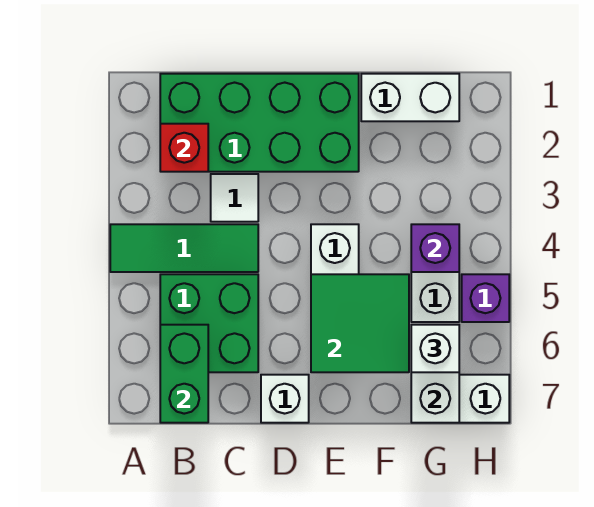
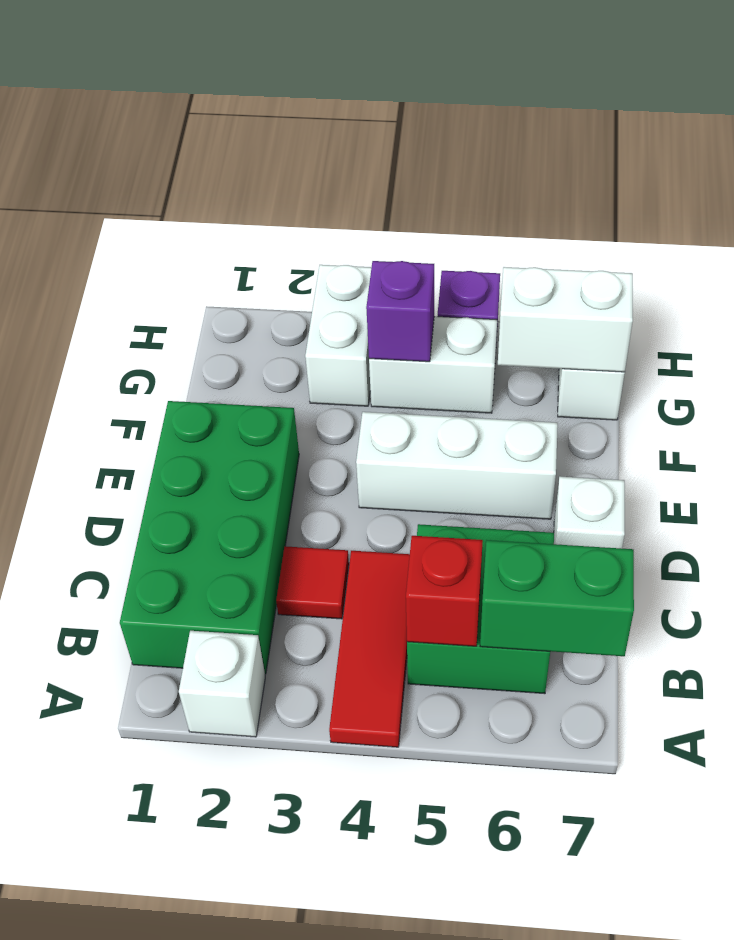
green 1x3 tile [110,224,258,272] -> red 1x3 tile [329,551,410,747]
red 1x1 brick [160,124,208,172] -> red 1x1 brick moved to [406,536,483,646]
white 1x1 tile [211,174,258,222] -> red 1x1 tile [276,546,349,619]
green 2x2 tile [311,274,409,372] -> none
white 1x2 brick [361,74,459,121] -> white 1x2 brick moved to [305,265,371,406]
white 1x1 brick [411,325,459,372] -> white 1x1 brick moved to [179,631,265,737]

